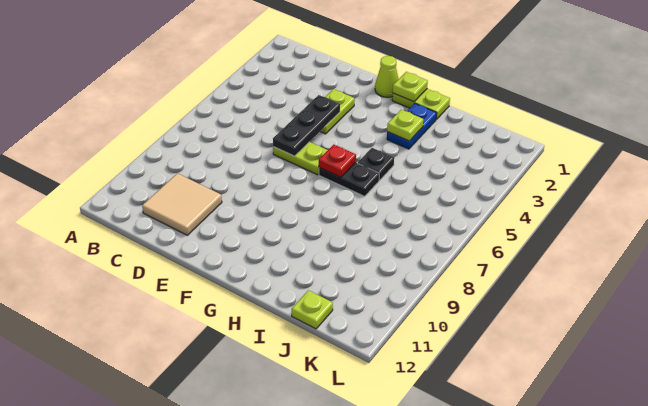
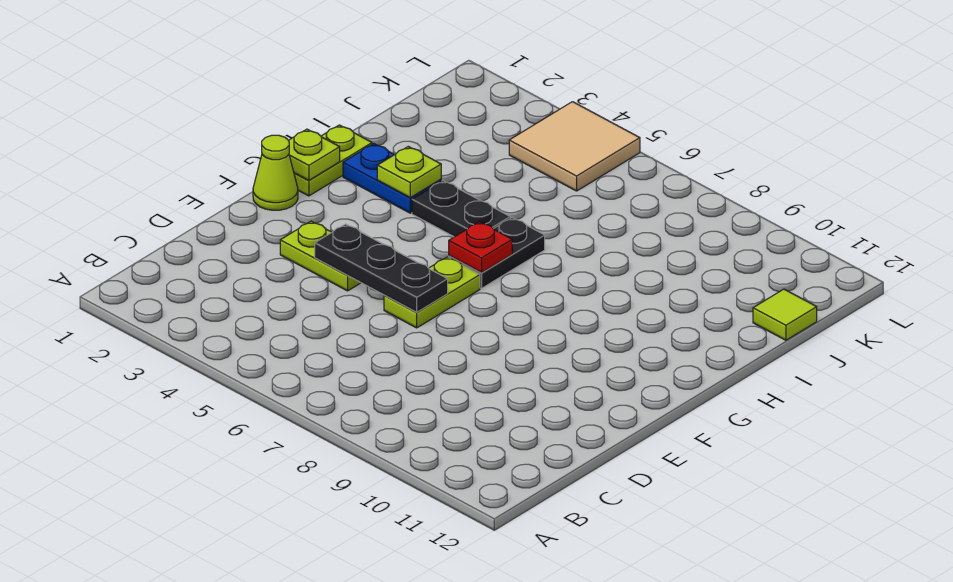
tan 2x2 tile [142,173,222,235] -> tan 2x2 tile moved to [509,102,640,191]
black 1x1 plate [358,148,394,180] -> black 1x2 plate [412,181,510,237]
lime 1x1 plate [292,290,333,329] -> lime 1x1 tile [753,289,817,340]

